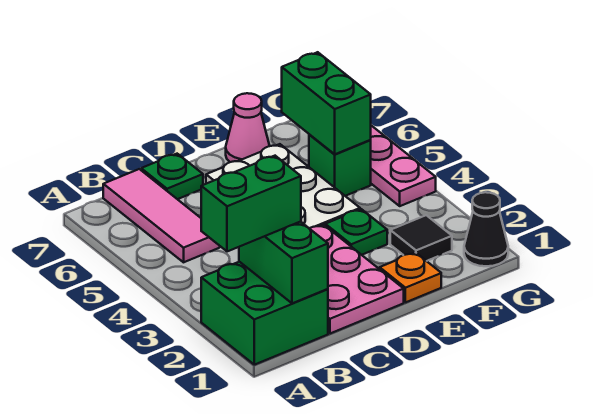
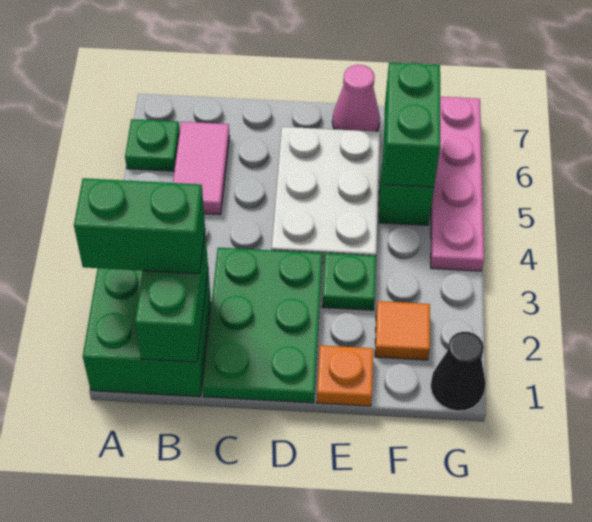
pink 1x3 tile [103,169,220,262] -> pink 1x2 tile [173,122,230,215]
pink 2x3 plate [309,225,404,334] -> green 2x3 plate [202,248,322,403]
green 1x1 plate [141,154,203,199] -> green 1x1 plate moved to [125,119,180,171]
black 1x1 tile [390,215,452,261] -> orange 1x1 tile [375,301,430,360]

